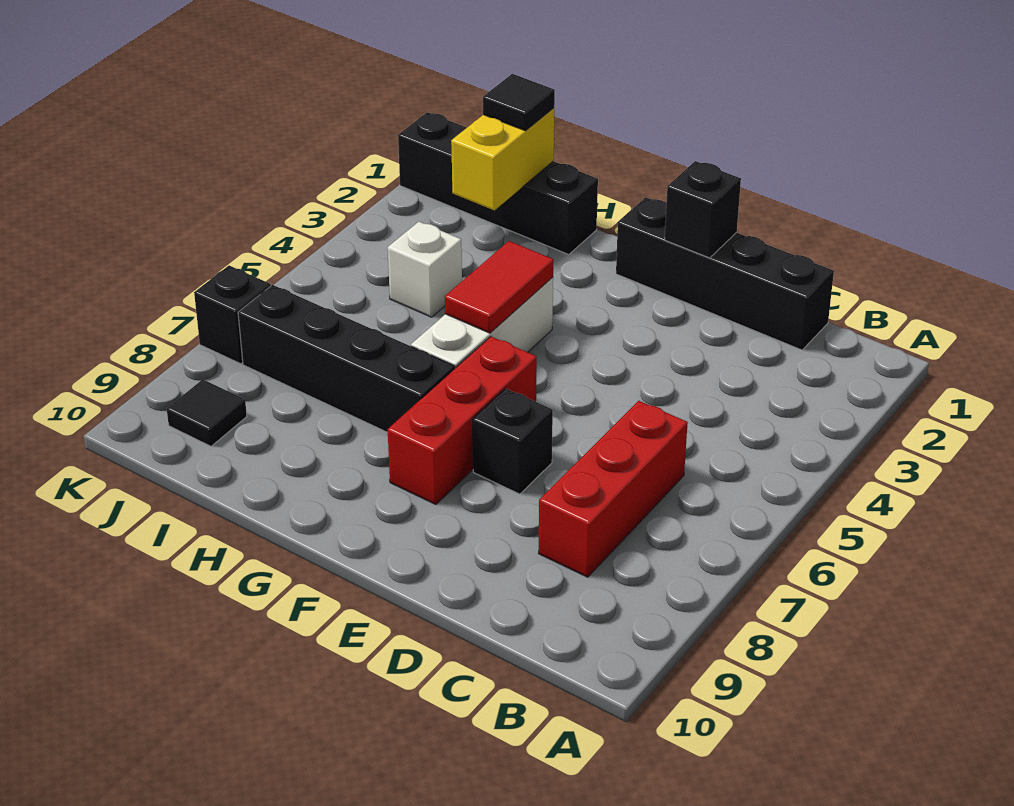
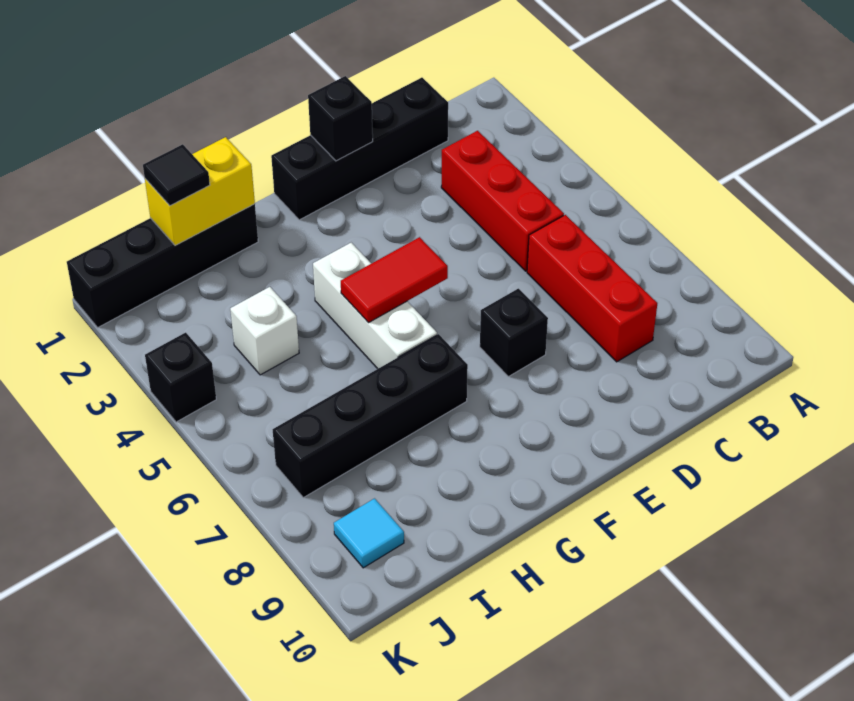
red 1x3 brick [388,337,537,504] -> red 1x3 brick moved to [441,131,564,271]
red 1x2 tile [445,241,554,333] -> red 1x2 tile turned to [341,237,448,323]
yellow 1x2 brick [451,108,554,210] -> yellow 1x2 brick turned to [145,137,255,245]
black 1x1 tile [167,379,247,446] -> cyan 1x1 tile [334,499,404,568]
black 1x1 brick [194,266,271,364] -> black 1x1 brick moved to [145,333,216,422]

